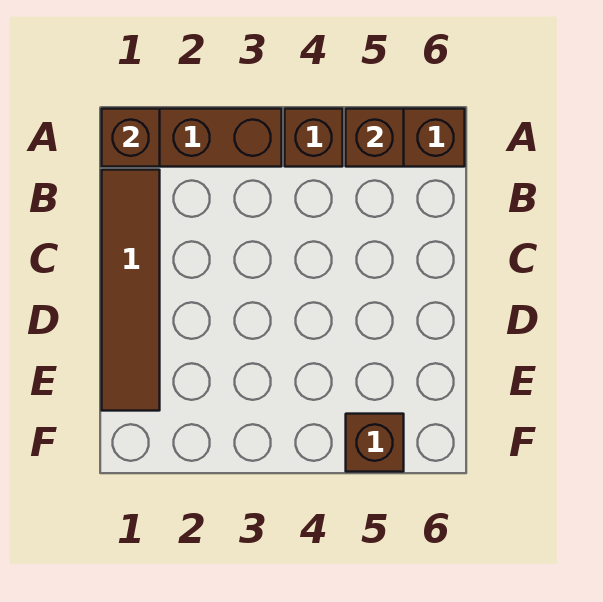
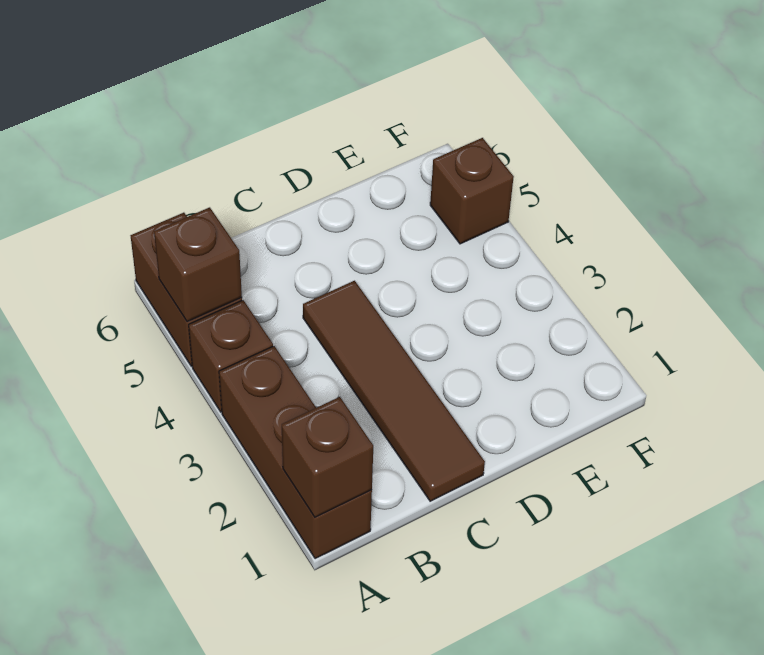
brown 1x4 tile [102,170,160,411] -> brown 1x4 tile turned to [303,281,485,501]

